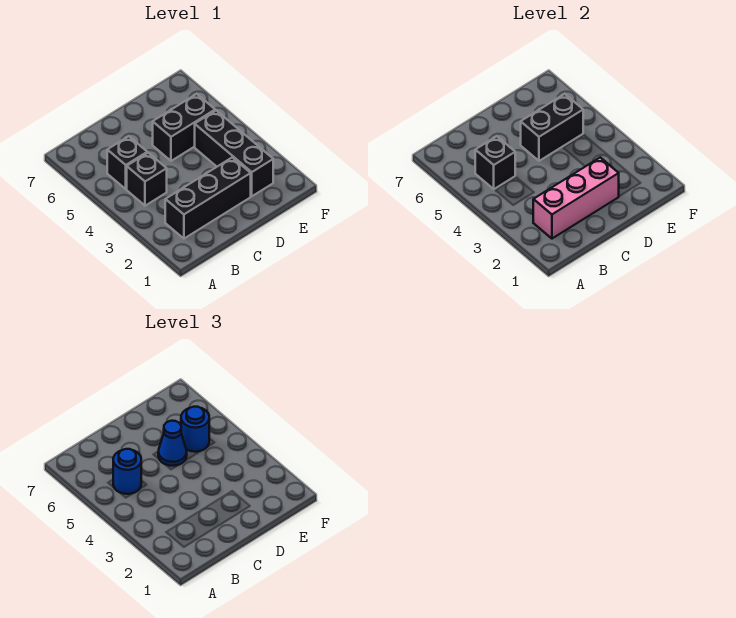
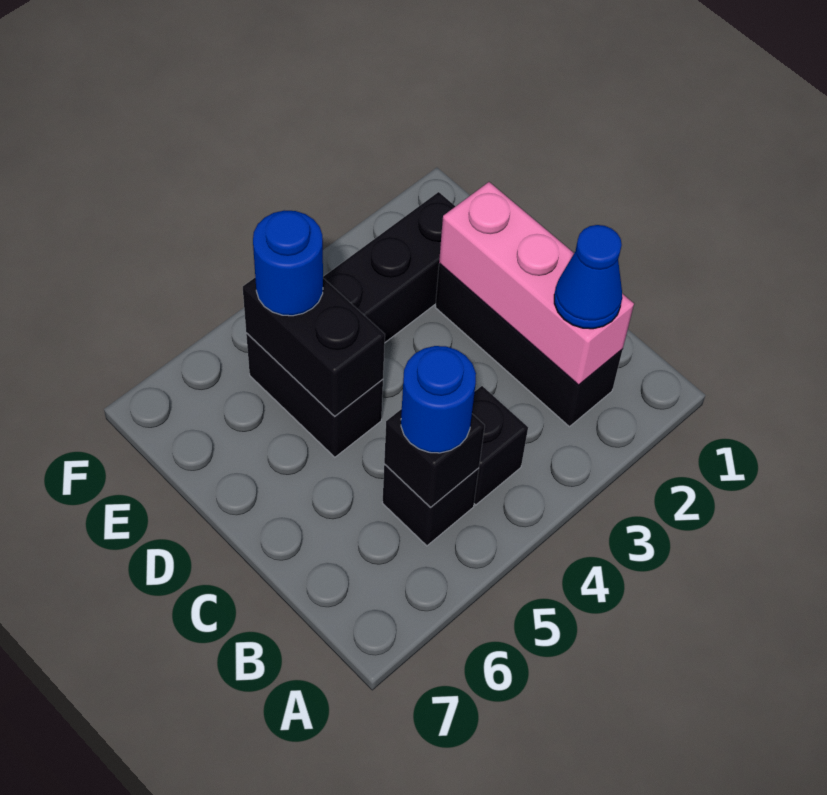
blue 1x1 cone [158,421,187,466] -> blue 1x1 cone moved to [554,225,622,329]

